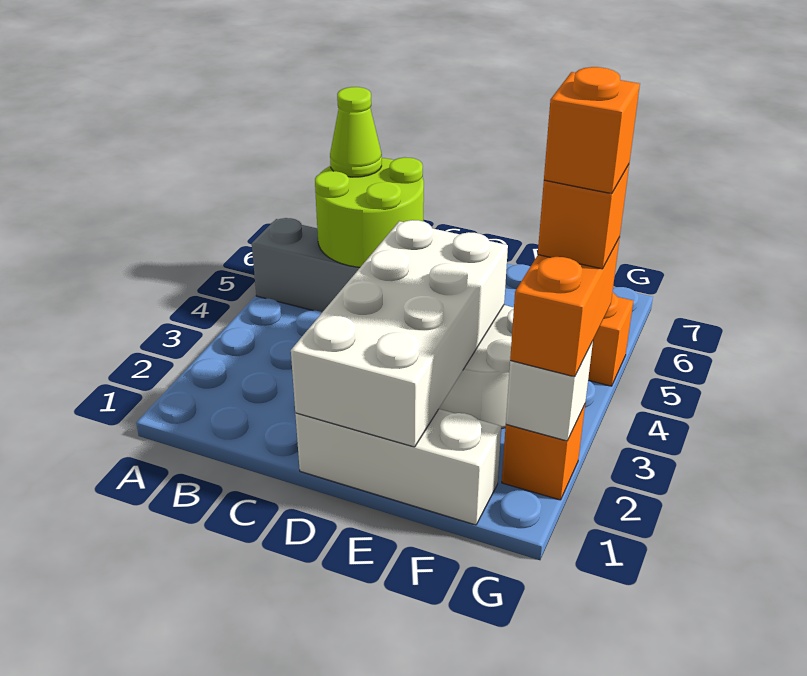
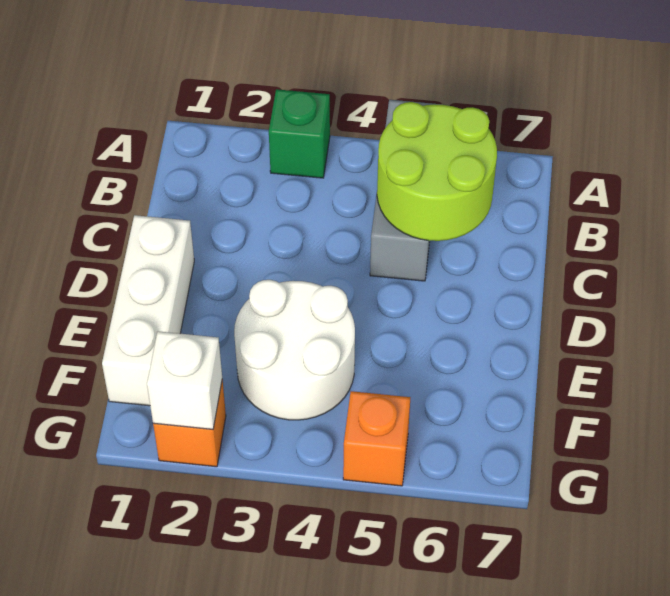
none -> green 1x1 brick [269,89,330,178]
lime 1x1 cone [330,87,382,177] -> none
white 2x4 brick [291,220,508,447] -> none
orange 1x2 brick [510,238,620,377] -> none
orange 1x1 brick [538,165,629,269] -> none
orange 1x1 brick [544,67,640,194] -> none

